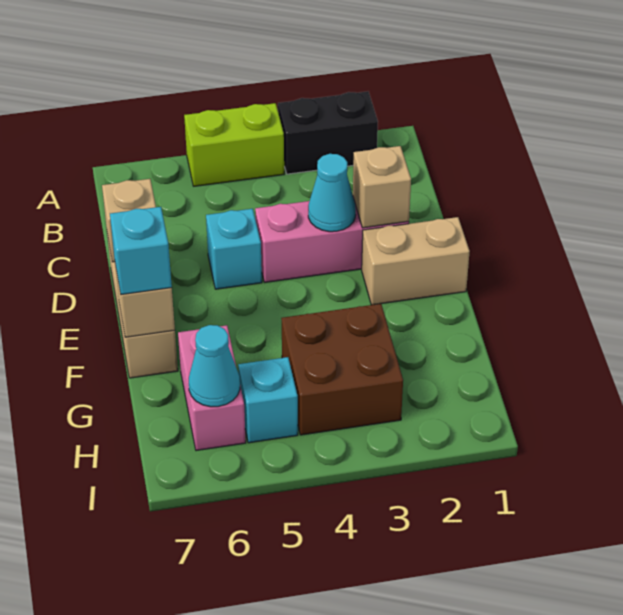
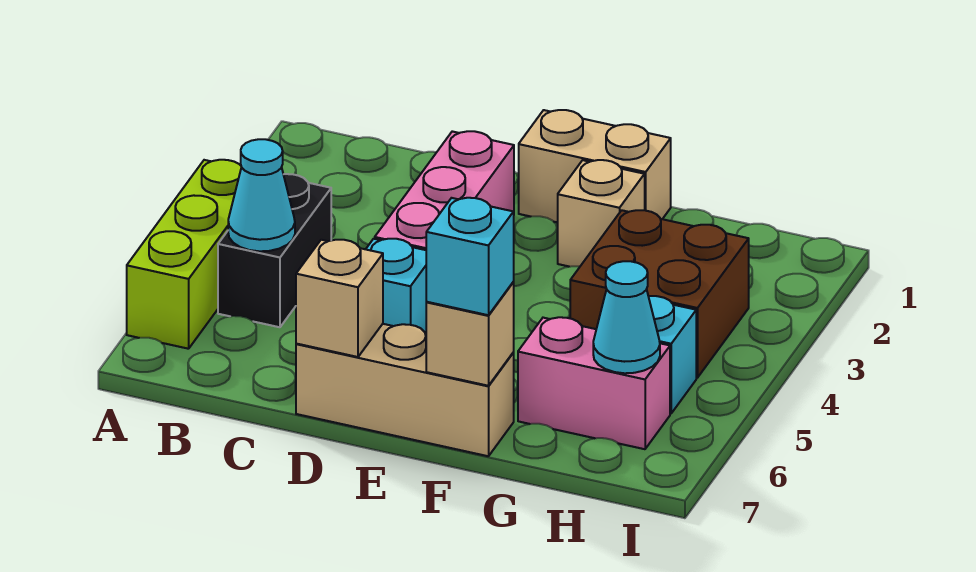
black 1x2 brick [278,91,378,174] -> black 1x2 brick moved to [218,174,331,327]
lime 1x2 brick [184,103,284,186] -> lime 1x3 brick [127,160,241,349]
tan 1x1 brick [353,146,411,228] -> tan 1x1 brick moved to [558,160,645,267]
cyan 1x1 cone [308,154,356,232] -> cyan 1x1 cone moved to [228,139,295,251]
tan 1x2 brick [362,217,470,305] -> tan 1x2 brick turned to [519,110,671,222]

